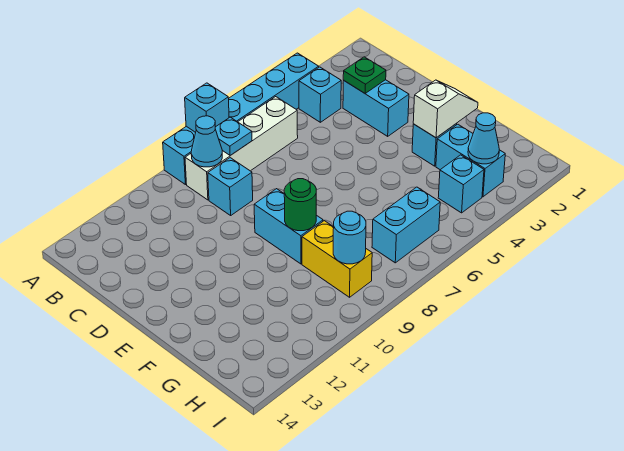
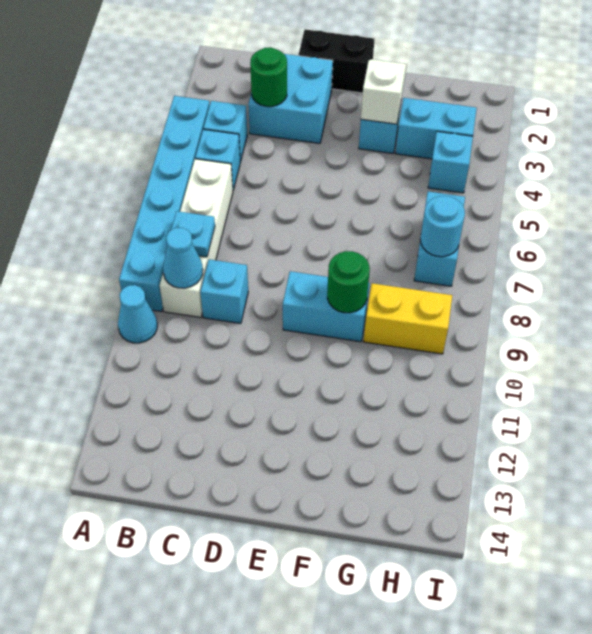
cyan 1x1 brick [185,83,229,133] -> cyan 1x1 brick moved to [195,129,240,190]
cyan 1x2 brick [343,80,409,136] -> cyan 2x2 brick [248,54,333,143]
green 1x1 plate [343,57,386,93] -> green 1x1 round brick [250,47,287,107]
none -> black 1x2 brick [299,29,374,93]
cyan 1x1 cone [468,113,499,164] -> cyan 1x1 cone moved to [118,285,157,343]
cyan 1x1 round brick [333,211,366,264] -> cyan 1x1 round brick moved to [421,196,465,257]

